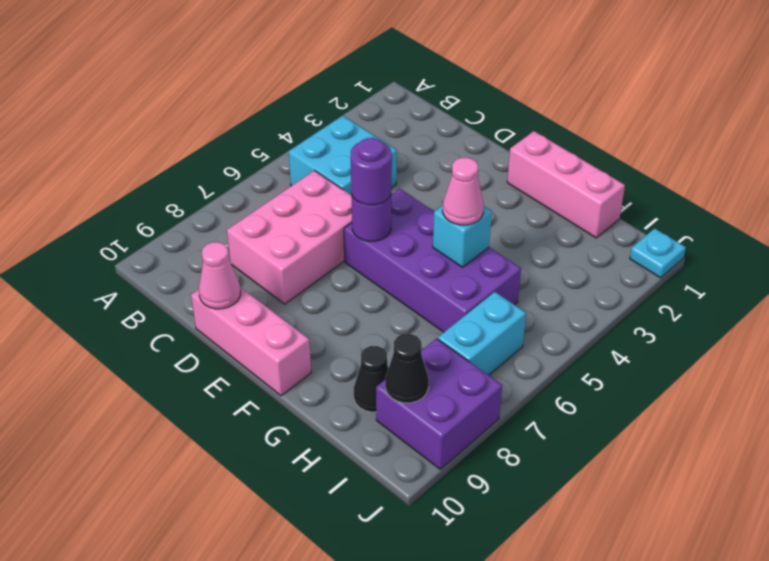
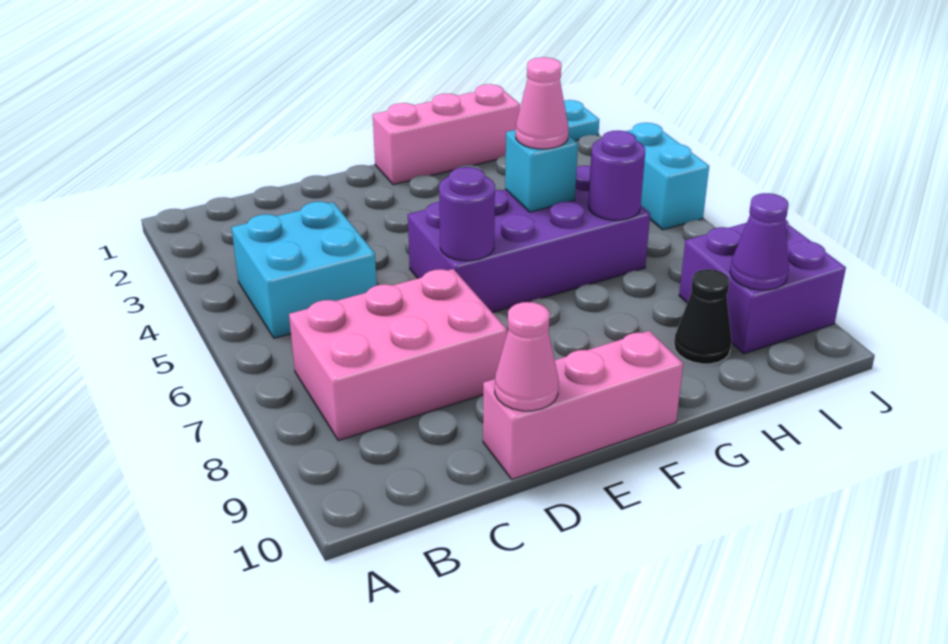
pink 2x3 brick [227,171,352,304] -> pink 2x3 brick turned to [289,269,507,440]
purple 1x1 round brick [351,138,392,205] -> purple 1x1 round brick moved to [588,130,645,220]
cyan 1x2 brick [438,292,526,375] -> cyan 1x2 brick moved to [626,123,709,230]
black 1x1 cone [385,334,429,403] -> purple 1x1 cone [730,193,789,290]

